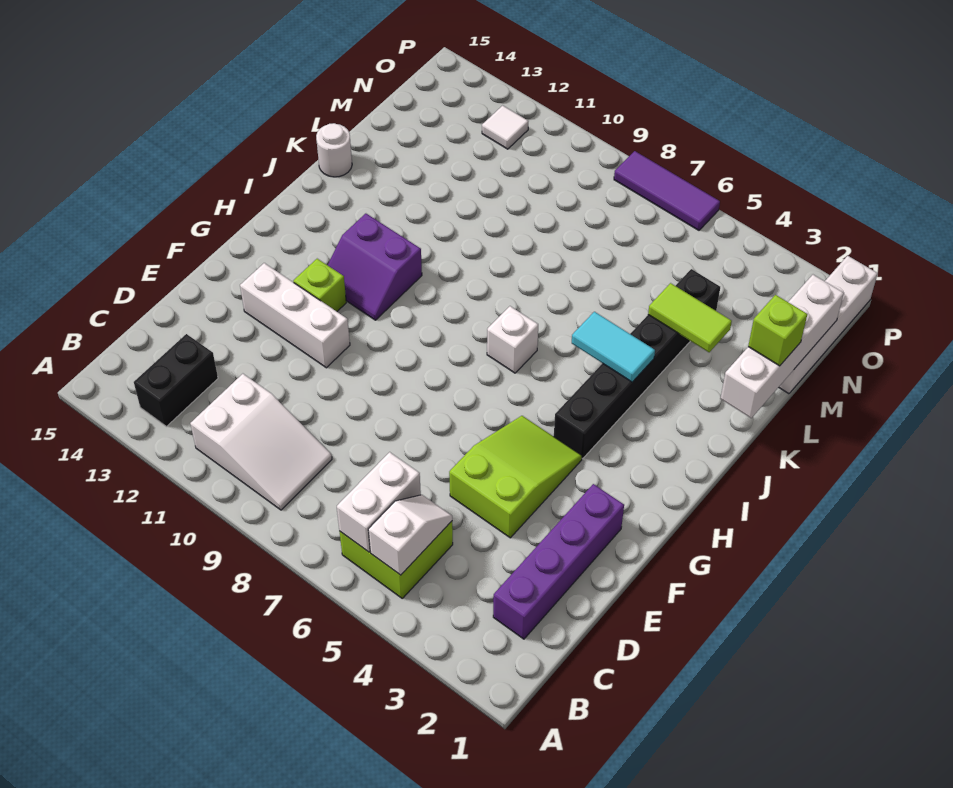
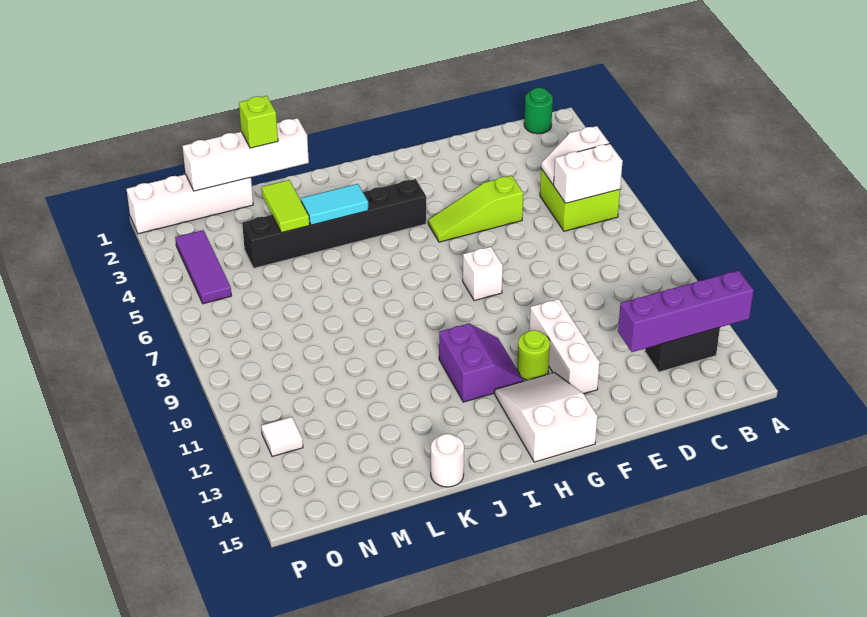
none -> green 1x1 round brick [524,88,553,134]
white 2x3 slope [190,374,332,510] -> white 2x3 slope moved to [495,373,598,462]
purple 1x4 brick [493,484,624,639] -> purple 1x4 brick moved to [618,270,754,352]
lime 2x3 slope [449,416,582,538] -> lime 1x3 slope [428,176,523,242]
lime 1x1 brick [293,259,346,311] -> lime 1x1 round brick [517,330,550,380]
white 1x1 brick [487,306,538,373] -> white 1x1 brick moved to [463,247,503,301]
cyan 1x2 tile [572,312,655,382] -> cyan 1x2 tile turned to [301,184,368,225]
purple 1x3 tile [614,151,720,230] -> purple 1x3 tile moved to [175,230,232,304]

